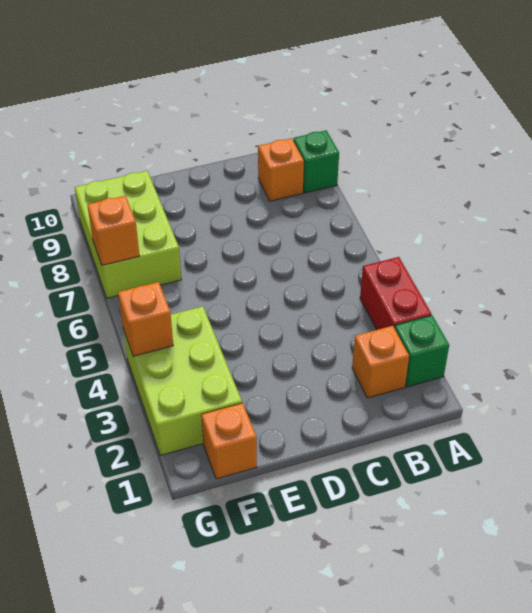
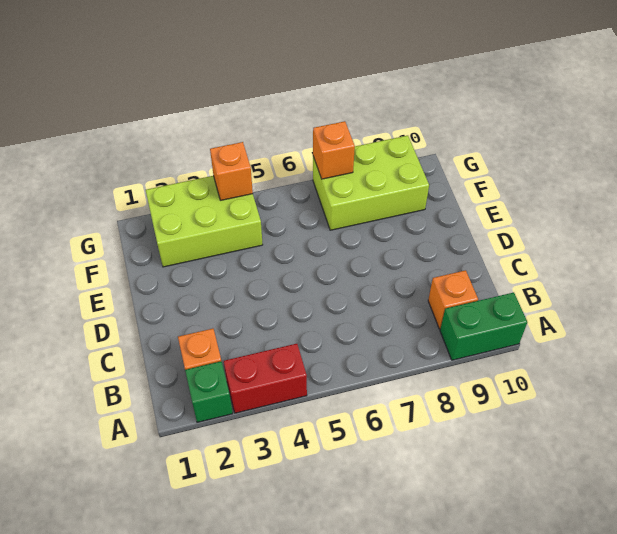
green 1x1 brick [293,130,339,193] -> green 1x2 brick [440,292,527,360]
orange 1x1 brick [201,403,257,479] -> none

